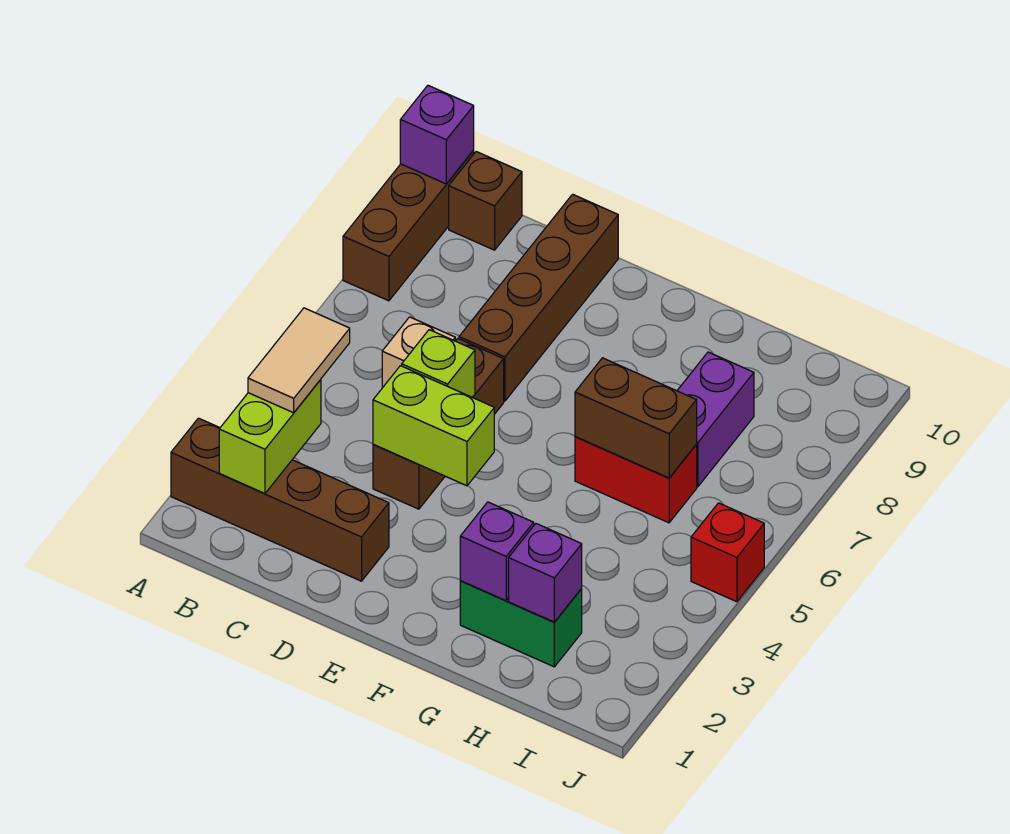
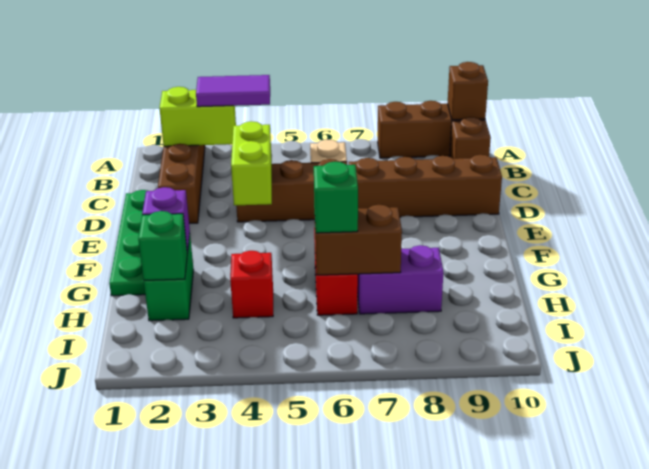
purple 1x1 brick [400,85,474,184] -> brown 1x1 brick [448,62,488,120]
tan 1x2 tile [248,308,350,413] -> purple 1x2 tile [196,75,270,107]
none -> green 1x4 plate [109,190,148,296]
lime 1x1 brick [402,330,475,397] -> none
brown 1x2 brick [575,358,697,478] -> brown 1x2 brick turned to [315,205,402,275]
purple 1x1 brick [509,524,582,622] -> green 1x1 brick [138,211,187,280]
none -> green 1x1 brick [314,162,358,233]
red 1x1 brick [691,503,764,602] -> red 1x1 brick moved to [230,251,273,318]

